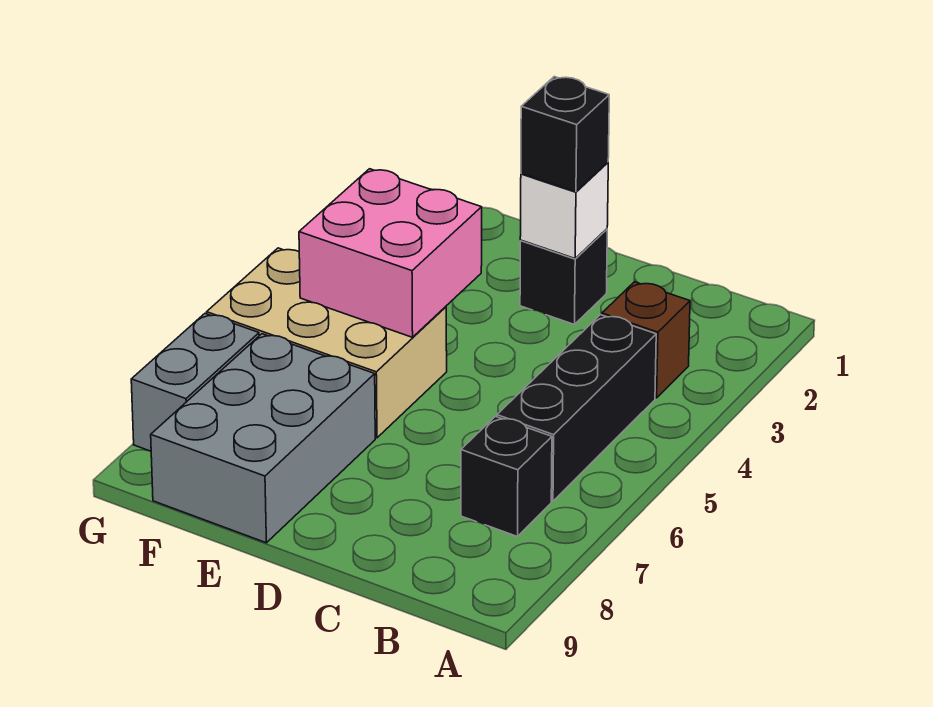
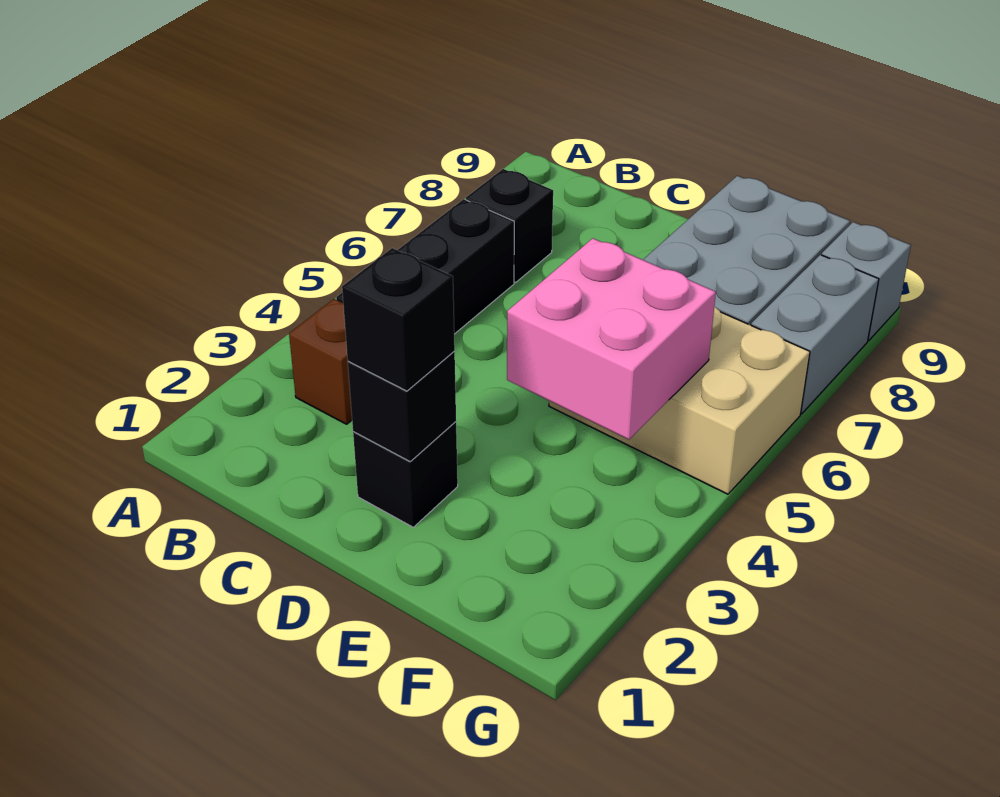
white 1x1 brick [520,162,608,258] -> black 1x1 brick [348,352,456,461]
none -> grey 1x1 brick [822,222,911,340]

